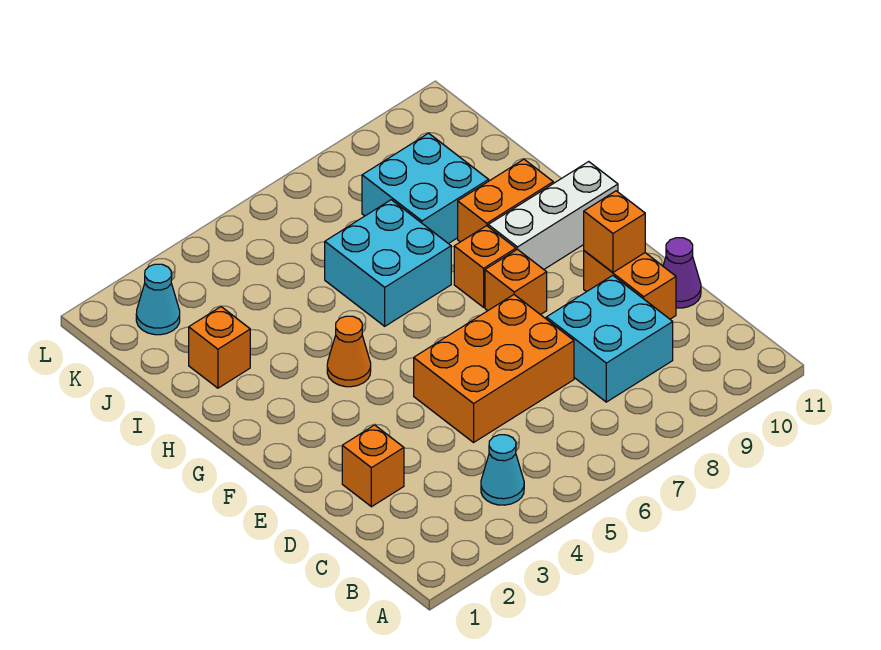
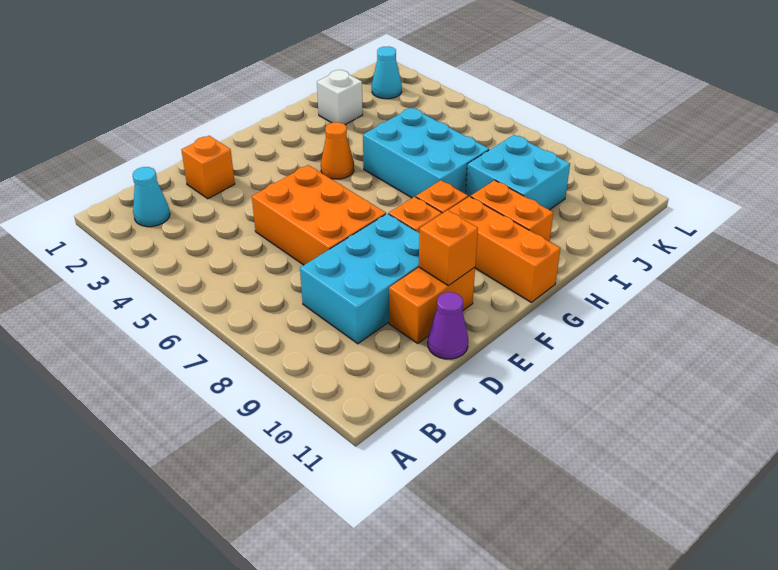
cyan 1x1 cone [481,435,524,505] -> cyan 1x1 cone moved to [133,167,170,227]
cyan 2x2 brick [546,275,673,402] -> cyan 2x3 brick [300,214,420,344]
white 1x3 brick [488,162,618,269] -> orange 1x3 brick [448,197,560,302]
cyan 2x2 brick [325,200,451,326] -> cyan 2x3 brick [363,108,489,198]
orange 1x1 brick [189,307,250,388] -> white 1x1 brick [317,70,363,125]

